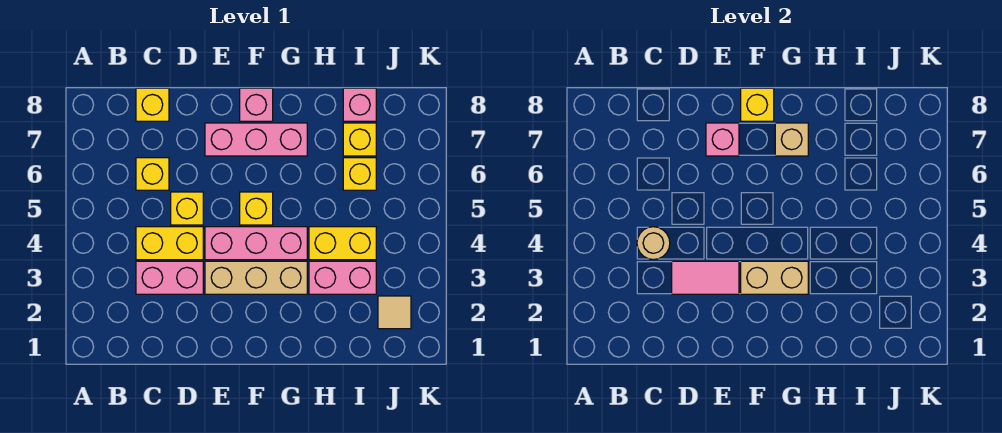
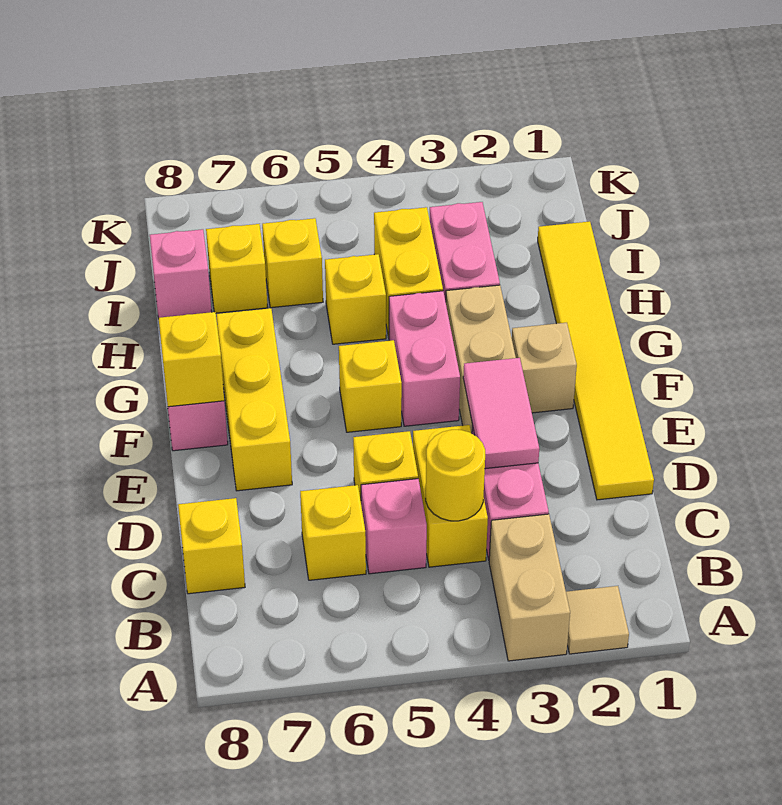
tan 1x1 round brick [637,227,670,260] -> yellow 1x1 round brick [426,430,485,521]
none -> yellow 1x6 tile [538,221,654,500]
pink 1x3 brick [205,227,307,260] -> pink 1x2 brick [389,291,460,426]
pink 1x3 brick [205,123,307,156] -> yellow 1x3 brick [217,308,292,491]
pink 1x1 brick [706,123,739,156] -> pink 1x1 brick moved to [361,479,427,574]
tan 1x2 brick [741,261,808,294] -> tan 1x2 brick moved to [489,514,570,661]
tan 1x1 brick [775,123,808,156] -> tan 1x1 brick moved to [512,323,577,413]
none -> yellow 1x1 brick [325,254,386,344]
tan 1x1 tile [378,296,411,329] -> tan 1x1 tile moved to [566,586,629,654]

